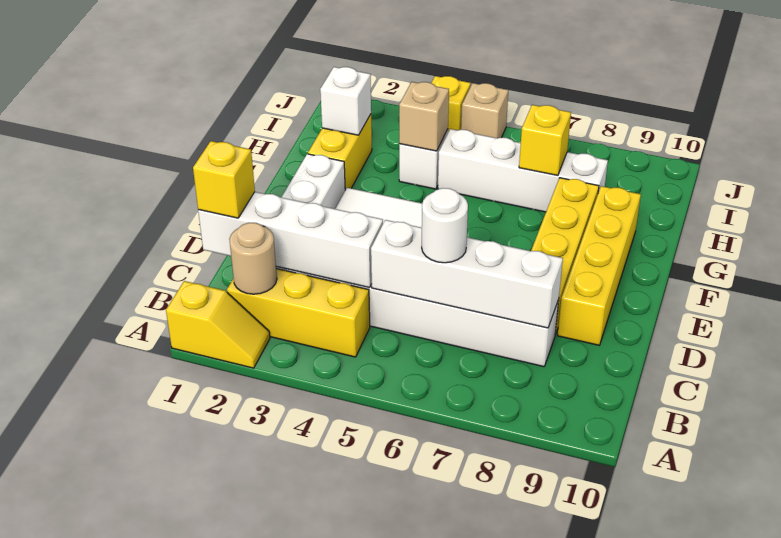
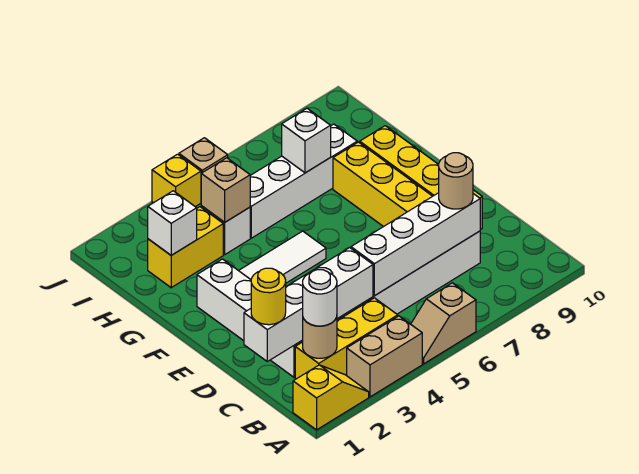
none -> tan 1x2 brick [347,316,422,397]
none -> tan 1x2 slope [411,283,476,364]
yellow 1x1 brick [193,141,255,218] -> yellow 1x1 round brick [251,268,286,325]
white 1x1 round brick [422,188,468,263] -> white 1x1 round brick moved to [303,270,337,326]
none -> tan 1x1 round brick [439,153,473,209]
yellow 1x2 brick [308,114,372,190] -> yellow 1x2 brick turned to [148,207,223,288]
yellow 1x1 brick [519,105,571,175] -> white 1x1 brick [282,108,331,173]

